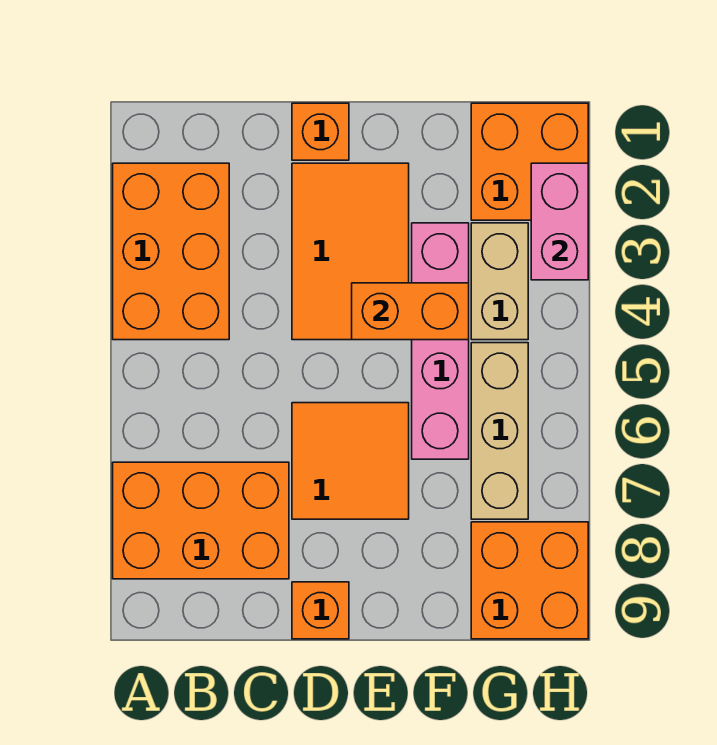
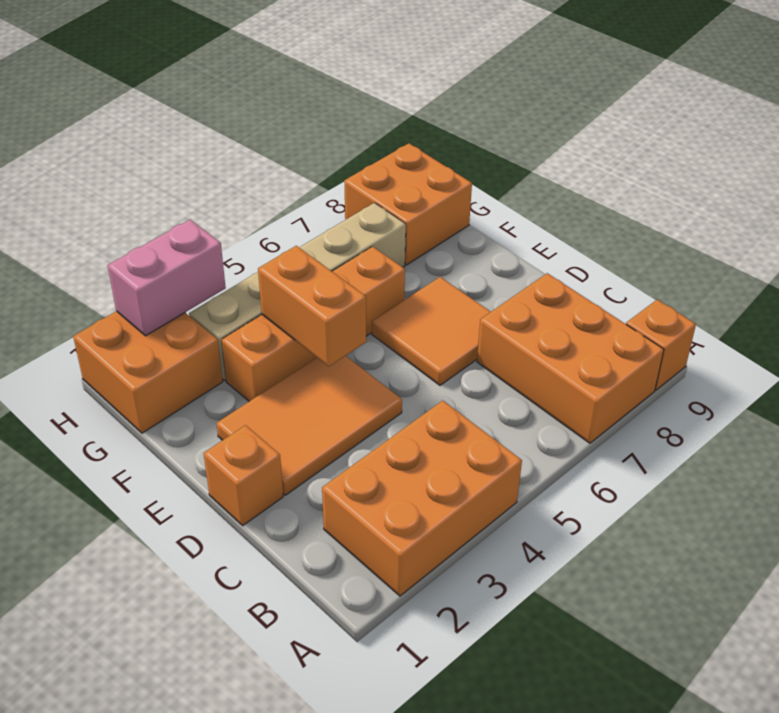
orange 1x1 brick [292,582,349,639] -> orange 1x1 brick moved to [626,300,696,390]
pink 1x4 brick [412,223,469,459] -> orange 1x4 brick [221,246,405,401]

